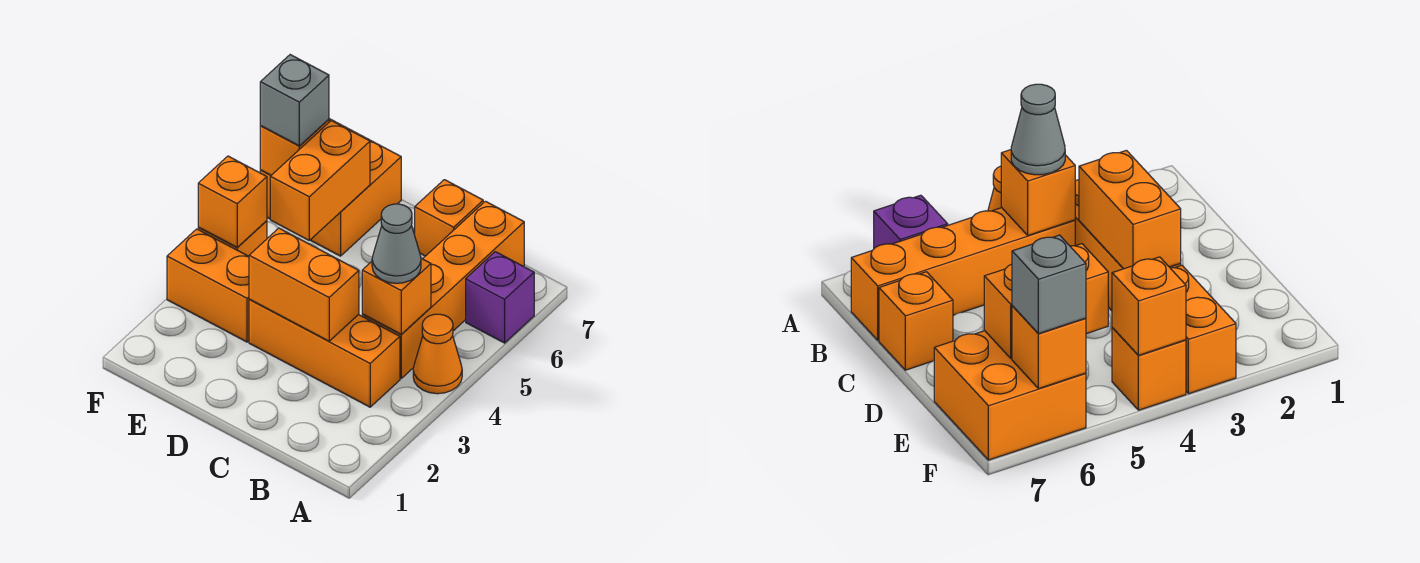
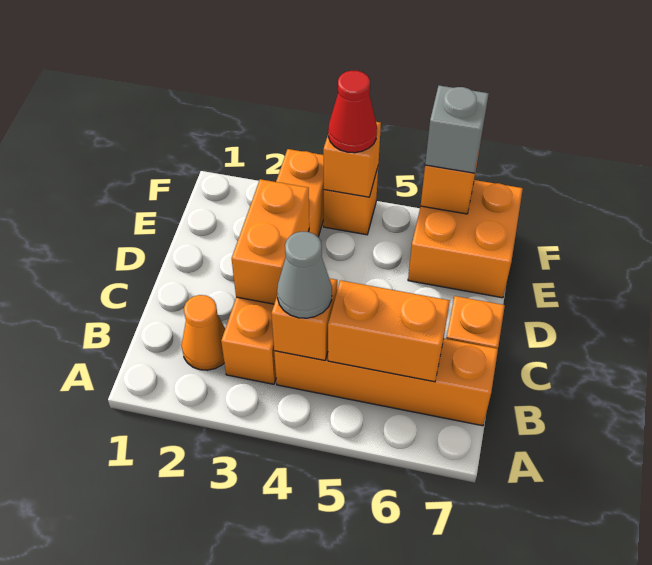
orange 1x1 cone [413,314,462,394] -> orange 1x1 cone moved to [182,295,225,370]
purple 1x1 brick [466,252,534,343] -> none
orange 1x2 brick [270,121,370,240] -> orange 1x2 brick moved to [328,280,450,382]
none -> red 1x1 cone [328,71,377,153]

